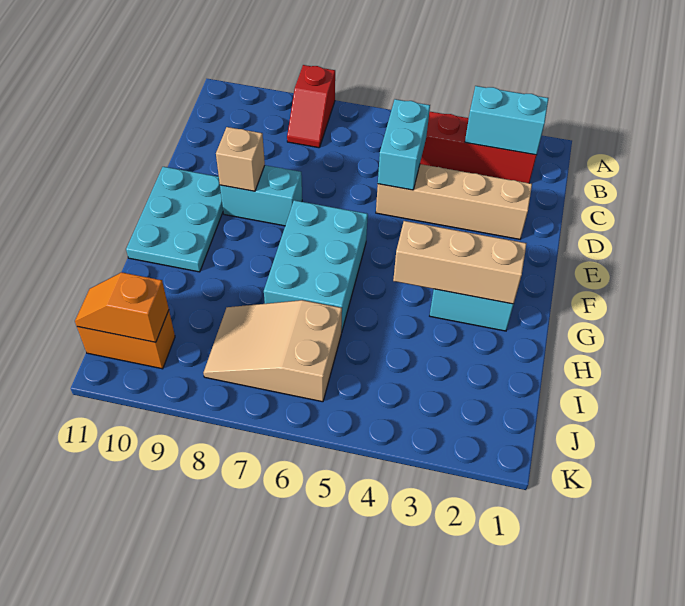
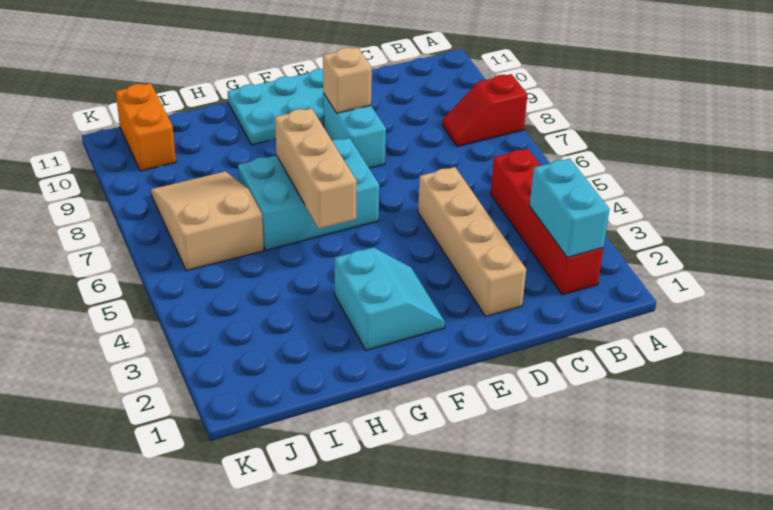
cyan 1x2 brick [378,99,430,190] -> none
tan 1x3 brick [393,221,527,304] -> tan 1x3 brick moved to [275,108,357,229]
orange 1x2 slope [75,272,169,342] -> none

